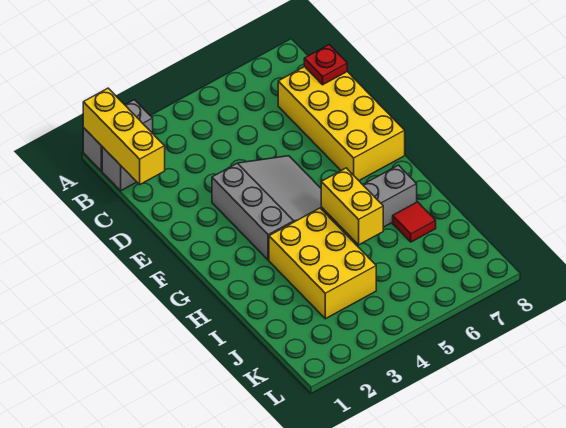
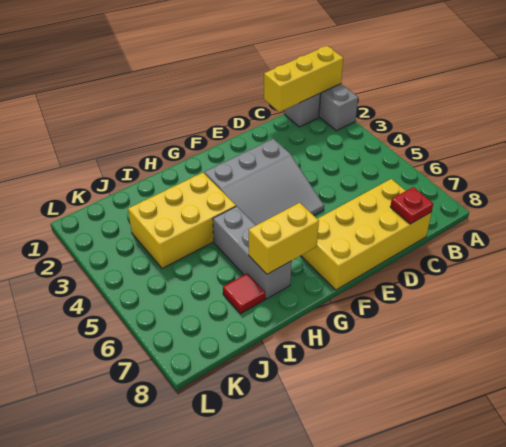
yellow 1x2 brick [321,168,383,245] -> yellow 1x2 brick moved to [249,203,319,274]

